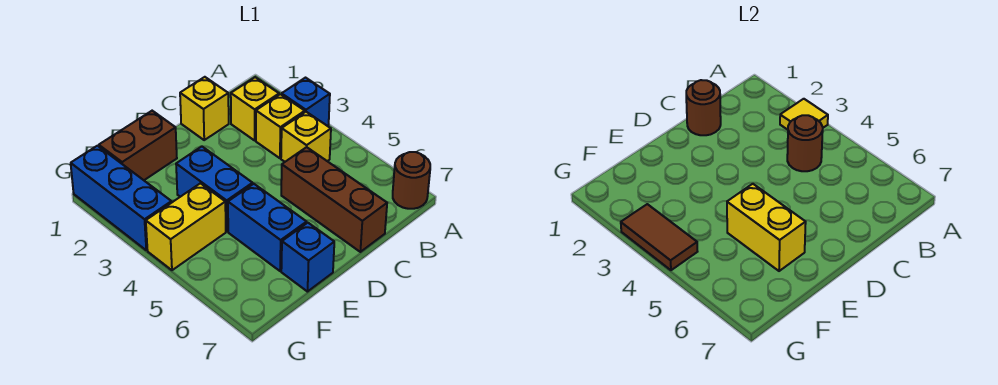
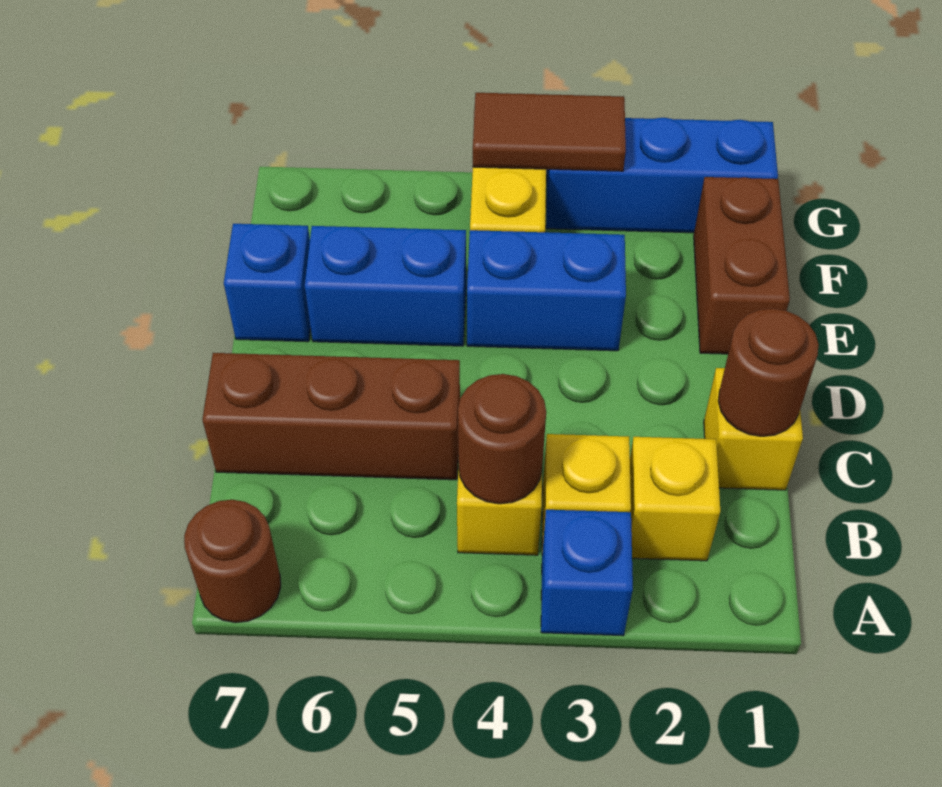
yellow 1x1 tile [780,99,828,130] -> none
yellow 1x2 brick [727,184,806,271] -> none

